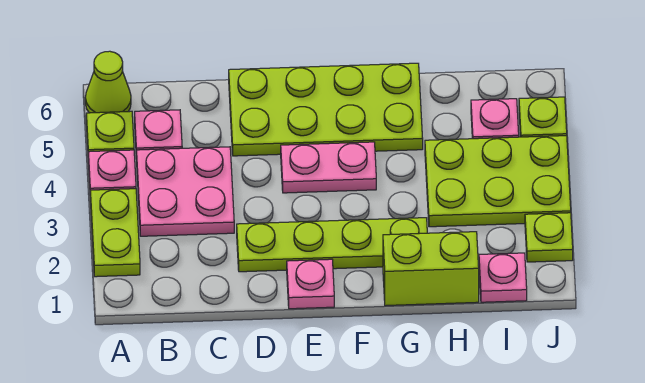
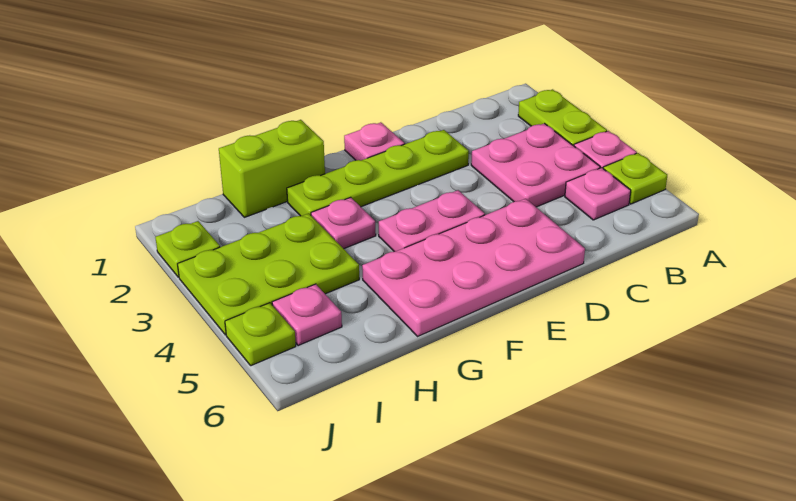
lime 1x1 cone [85,51,131,113] -> none
lime 2x4 plate [229,63,423,156] -> pink 2x4 plate [362,199,585,337]
pink 1x1 plate [479,253,527,302] -> pink 1x1 plate moved to [311,197,376,249]

